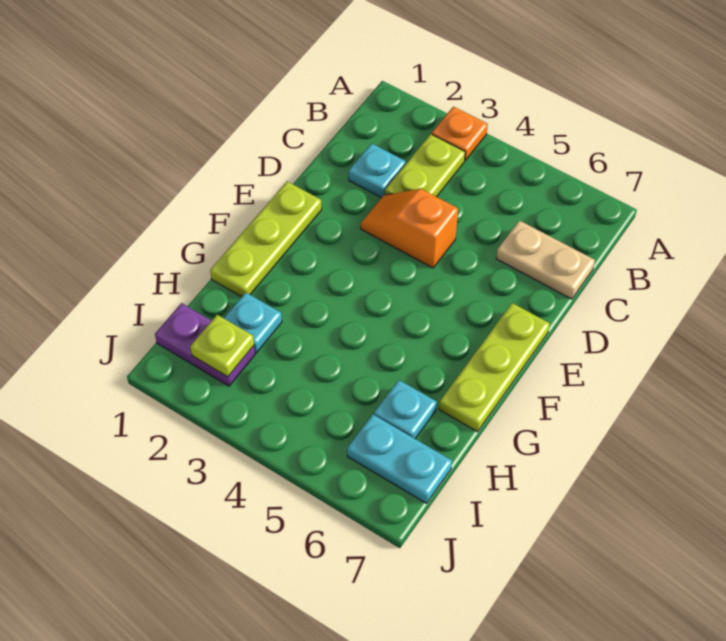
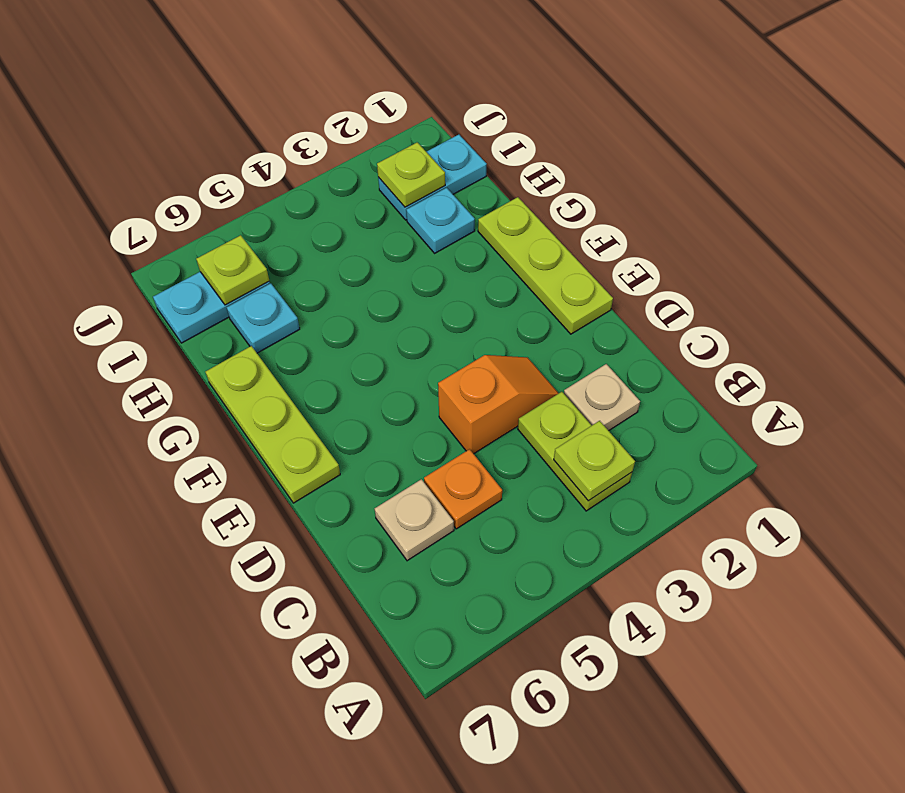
orange 1x1 plate [432,107,488,160] -> orange 1x1 plate moved to [424,449,502,529]
none -> lime 1x1 plate [554,421,635,501]
cyan 1x1 plate [349,143,406,198] -> tan 1x1 plate [564,364,640,431]
tan 1x2 plate [496,221,595,299] -> tan 1x1 plate [375,479,454,561]
purple 1x2 plate [155,303,255,386] -> cyan 1x2 plate [378,134,487,220]
none -> lime 1x1 plate [196,235,269,305]

